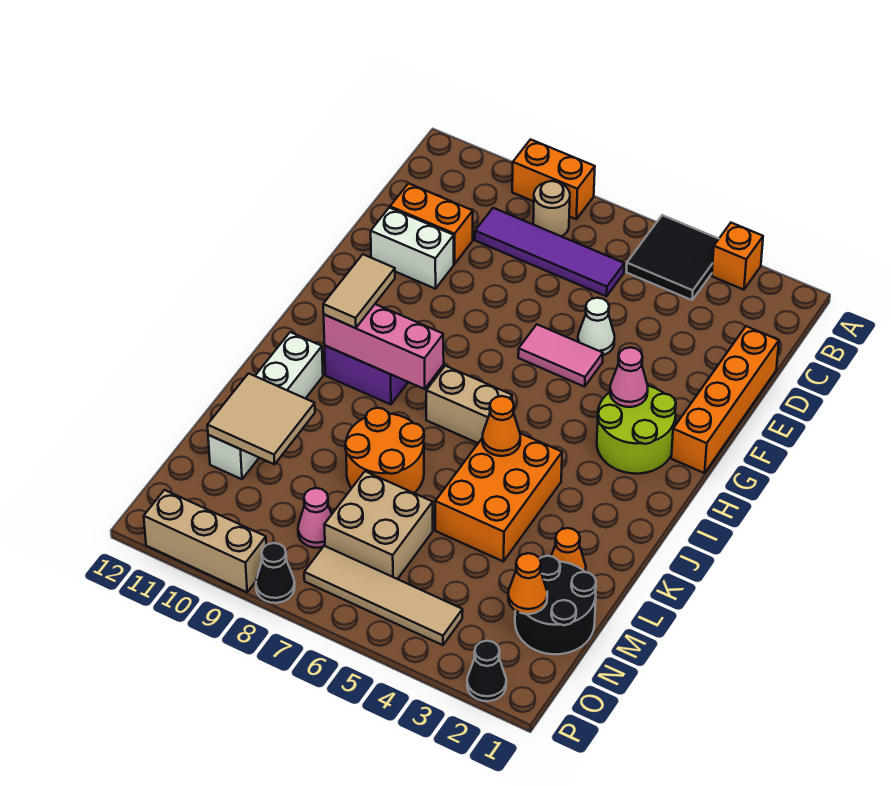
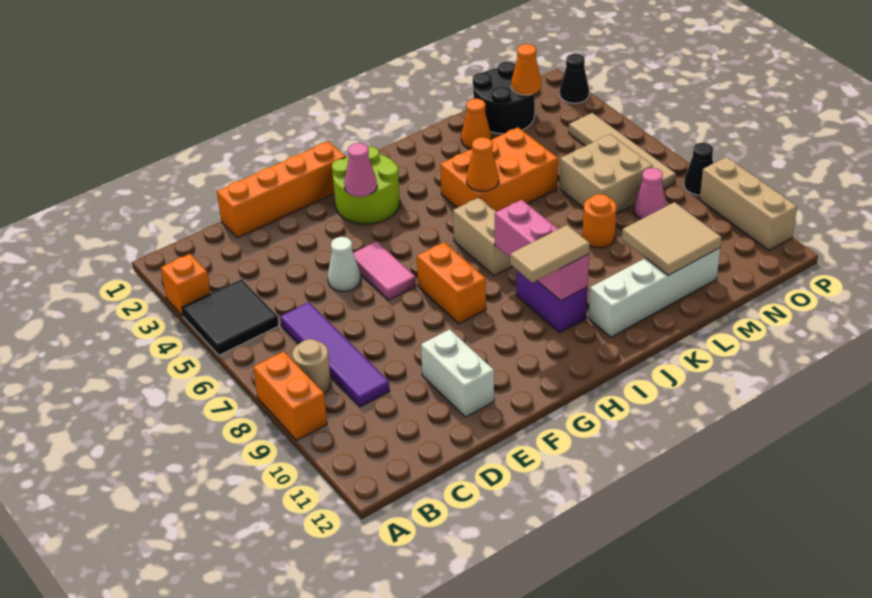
orange 1x2 brick [390,183,473,264] -> orange 1x2 brick moved to [417,242,486,324]
orange 2x2 round brick [345,408,424,493] -> orange 1x1 round brick [582,194,617,248]

